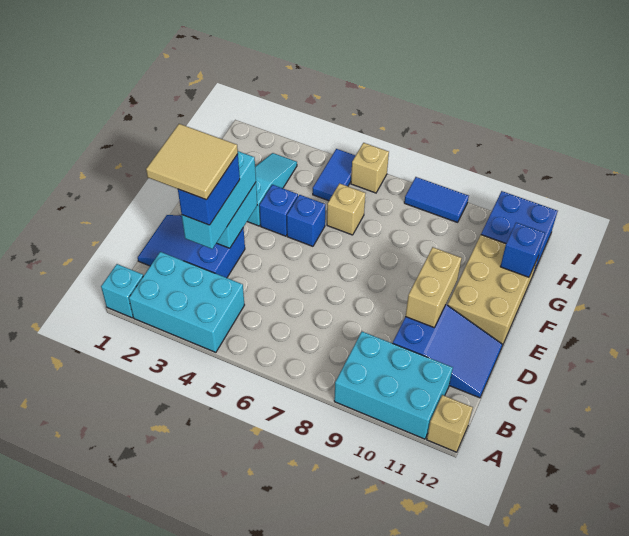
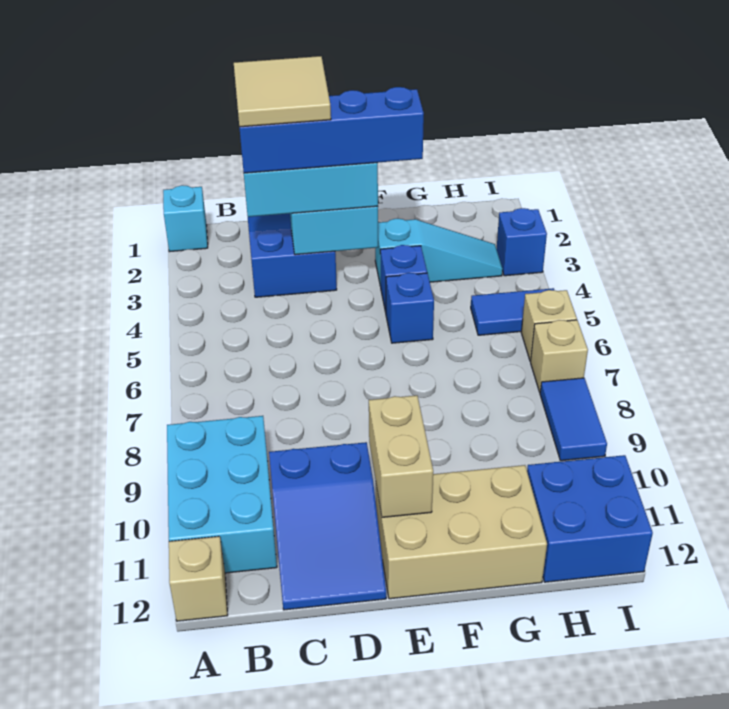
cyan 2x3 brick [129,252,244,352] -> none
blue 1x2 brick [178,154,240,225] -> blue 1x4 brick [239,87,424,173]
tan 1x2 brick [406,247,461,327] -> tan 1x2 brick turned to [369,395,433,517]
tan 1x1 brick [327,183,366,235] -> tan 1x1 brick moved to [531,320,588,392]
blue 1x1 brick [500,223,545,277] -> blue 1x1 brick moved to [497,208,547,276]

